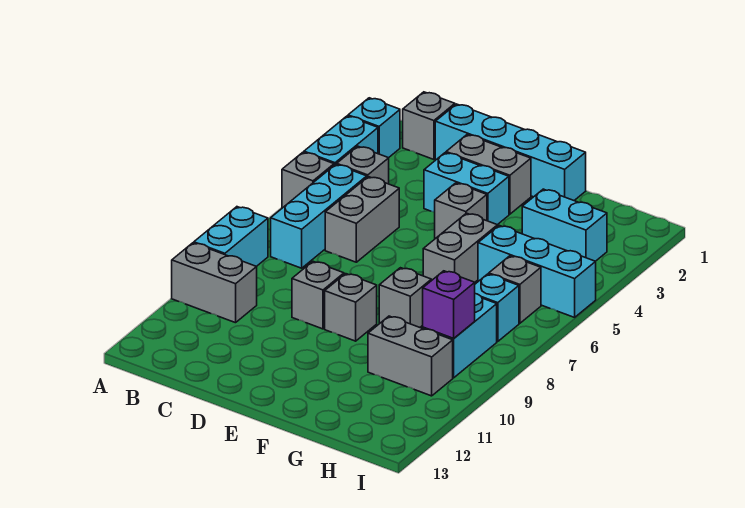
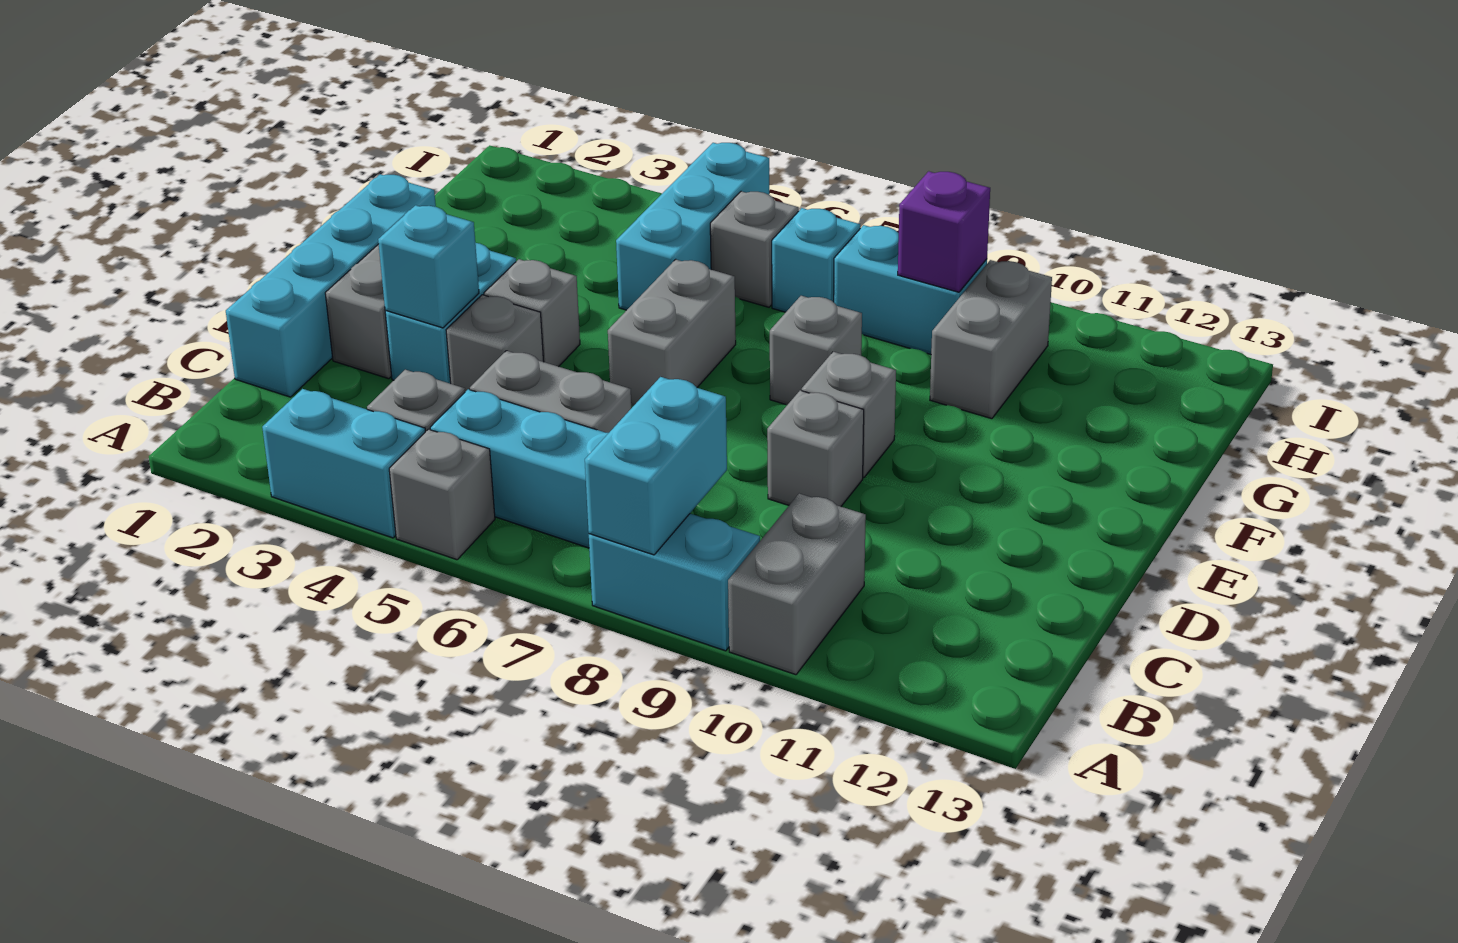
cyan 1x1 brick [348,98,400,158] -> cyan 1x1 brick moved to [378,205,479,328]
grey 1x1 brick [403,92,455,160] -> grey 1x1 brick moved to [446,295,544,392]
grey 1x2 brick [423,213,498,282] -> grey 1x2 brick turned to [608,259,736,406]
cyan 1x2 brick [522,189,607,261] -> cyan 1x2 brick moved to [585,377,727,555]

